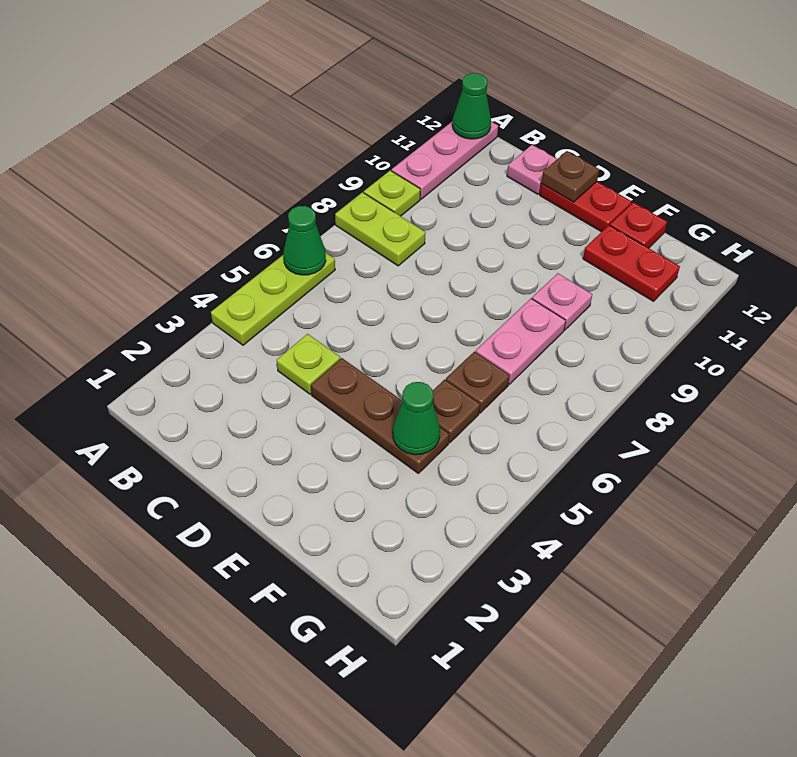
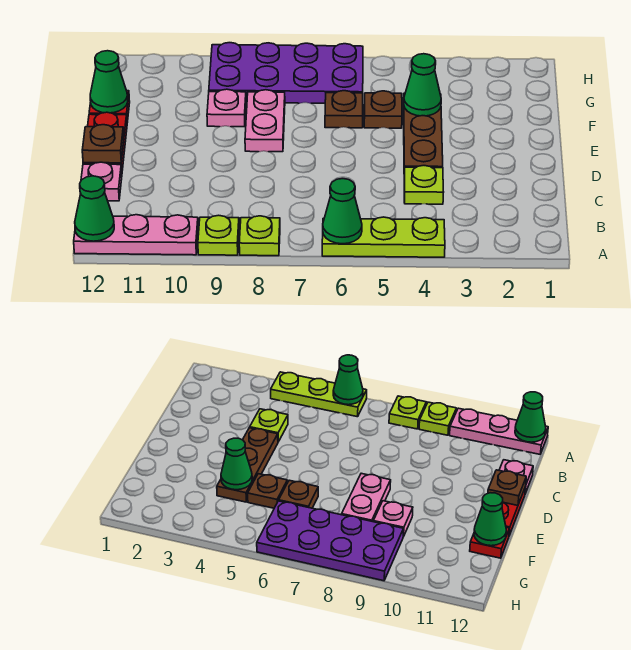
lime 1x2 plate [335,192,425,266] -> lime 1x1 plate [239,216,280,256]
pink 1x2 plate [476,299,566,384] -> pink 1x2 plate turned to [245,90,285,152]
red 1x2 plate [583,225,680,301] -> none
none -> green 1x1 cone [90,51,128,113]
none -> purple 2x4 plate [209,43,363,103]

